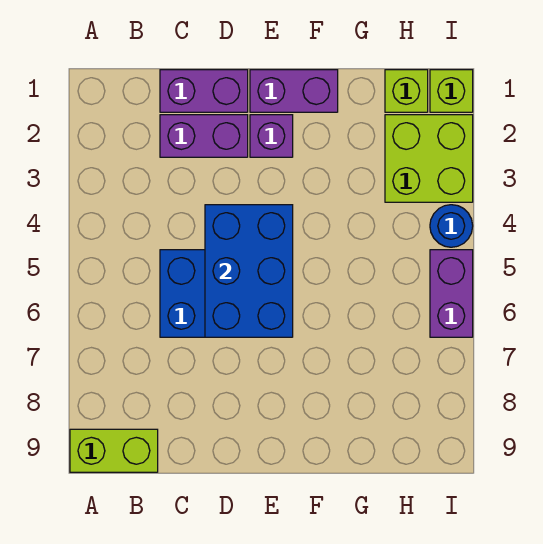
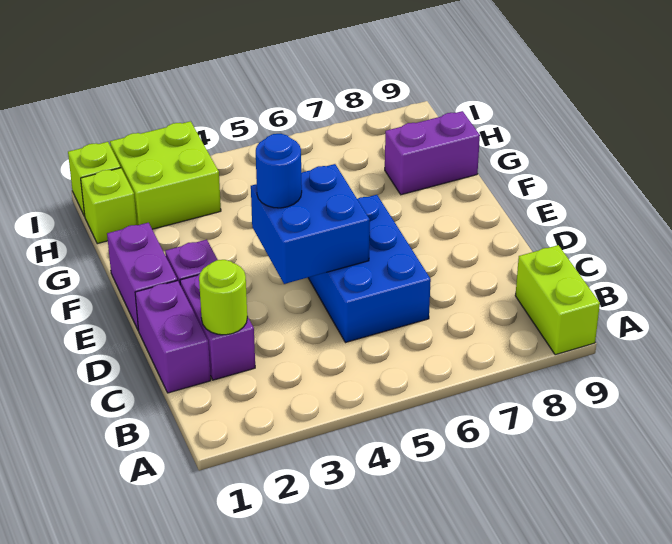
none -> lime 1x1 round brick [199,260,247,335]
blue 2x3 brick [205,205,293,337] -> blue 2x2 brick [251,164,370,284]
blue 1x1 round brick [430,205,473,247] -> blue 1x1 round brick moved to [256,134,302,208]
purple 1x2 brick [430,250,473,337] -> purple 1x2 brick moved to [385,111,480,195]

